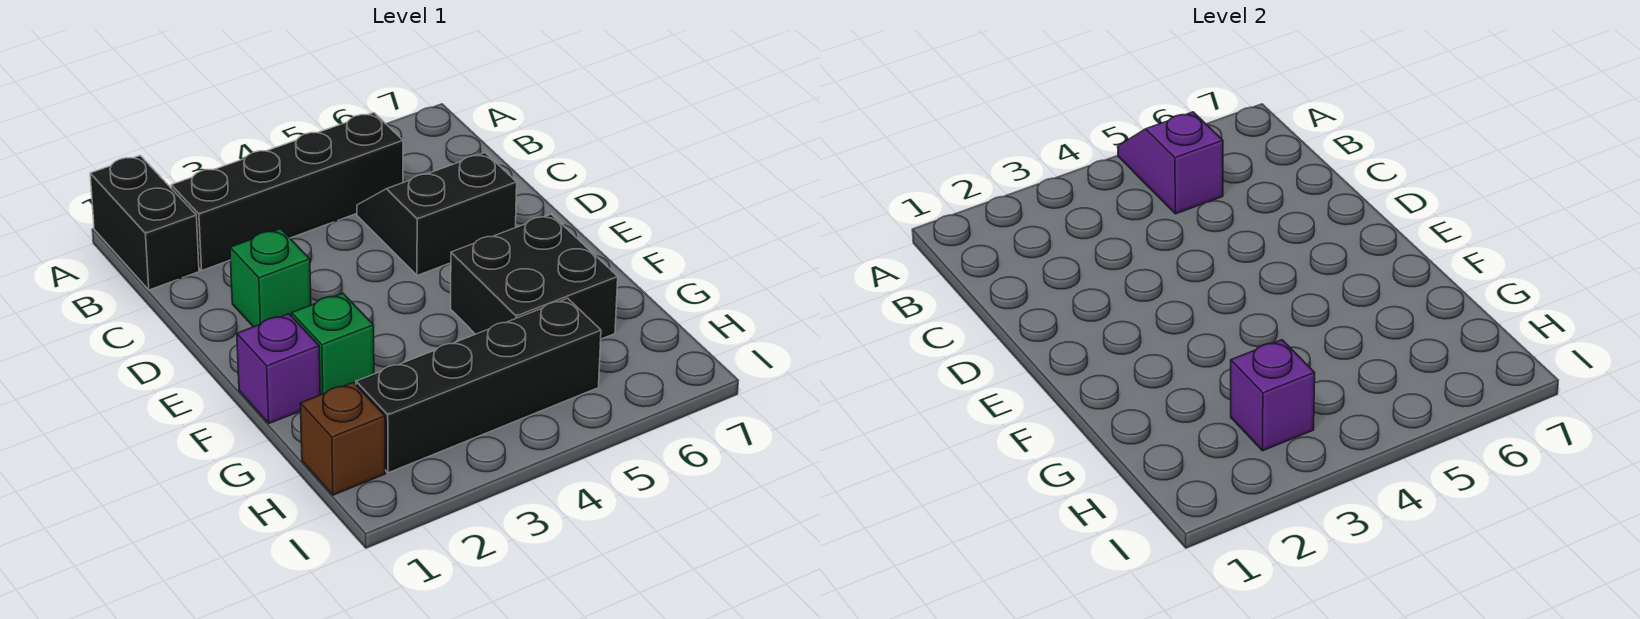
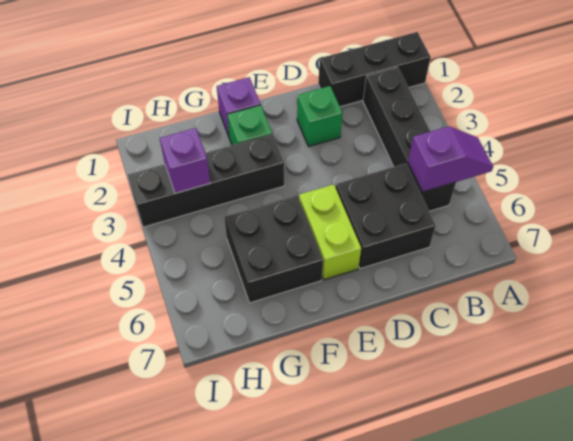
black 1x2 brick [90,156,199,290] -> black 1x3 brick [318,32,431,107]
black 2x2 slope [357,153,517,276] -> black 2x2 brick [335,163,436,269]
none -> lime 1x2 brick [299,184,361,280]
brown 1x1 brick [300,382,385,495] -> none
black 1x4 brick [356,298,601,473] -> black 1x4 brick turned to [128,134,284,227]

